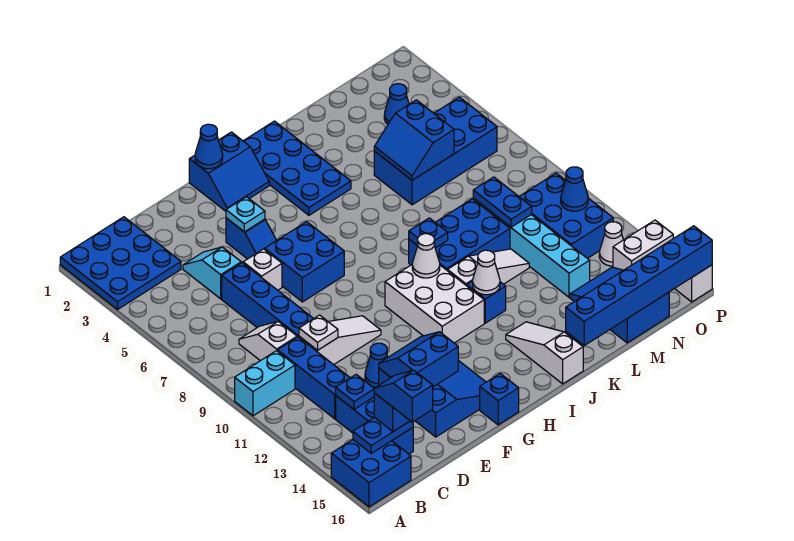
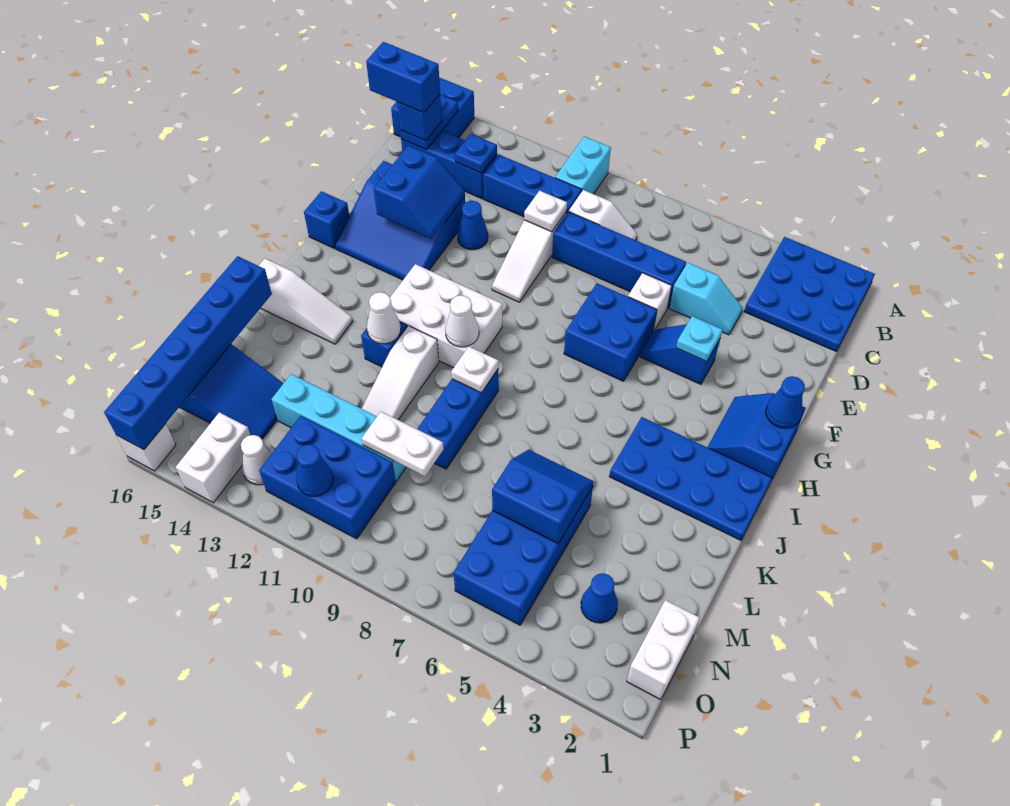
blue 1x2 slope [374,370,433,422] -> blue 1x2 brick [366,42,440,113]
blue 2x3 brick [409,199,510,271] -> blue 1x3 brick [418,369,499,469]
blue 1x1 plate [409,218,448,248] -> white 1x1 plate [451,347,498,393]
blue 1x2 plate [473,177,532,227] -> white 1x2 plate [362,412,444,476]
none -> white 1x2 brick [627,600,700,700]

